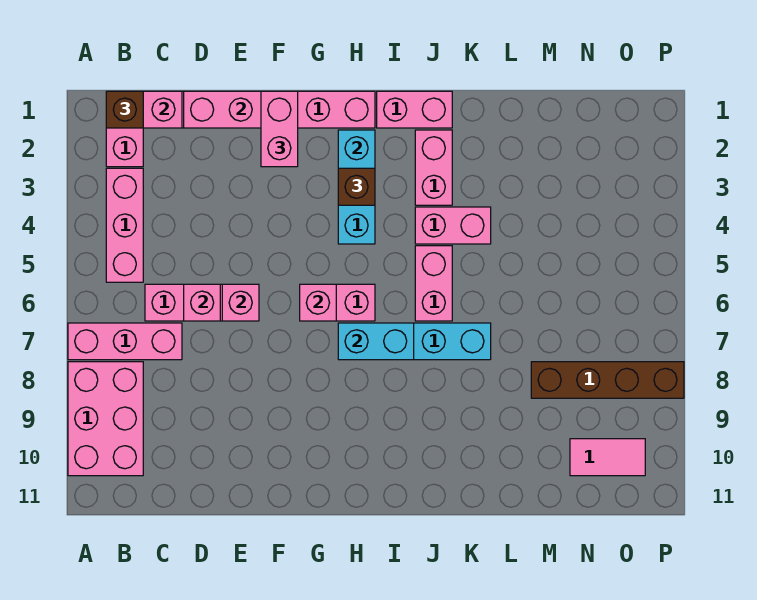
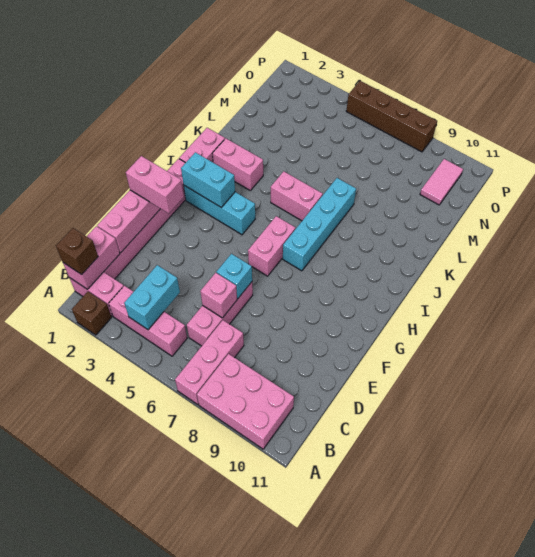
pink 1x1 brick [222,284,259,321] -> cyan 1x1 brick [216,254,252,299]
pink 1x1 brick [300,284,336,321] -> none
brown 1x1 brick [338,168,375,205] -> brown 1x1 brick moved to [72,292,112,335]
cyan 1x2 brick [338,323,414,360] -> cyan 1x2 brick moved to [124,265,180,330]
pink 1x2 brick [415,207,491,244] -> none
brown 1x4 brick [531,362,684,398] -> brown 1x4 brick turned to [346,81,437,152]

